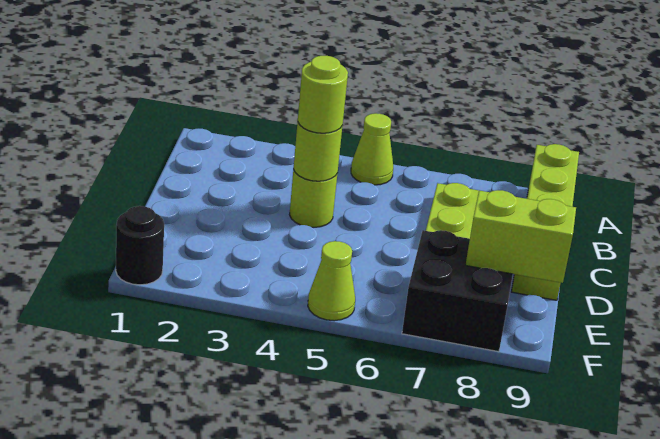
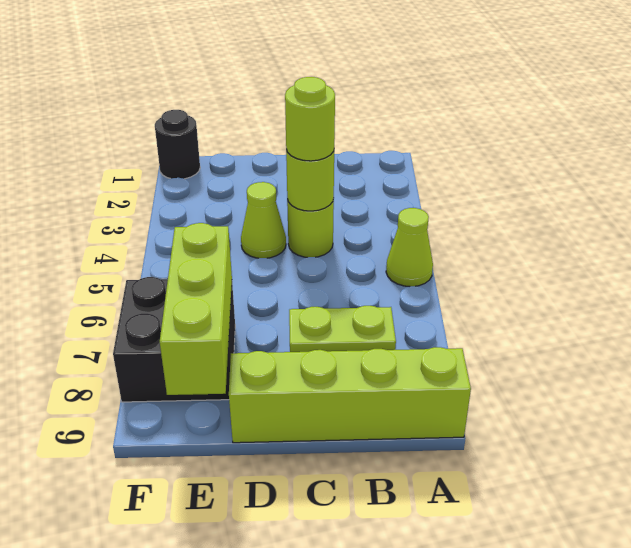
lime 1x2 brick [466,190,576,283] -> lime 1x3 brick [160,223,232,395]
lime 1x1 cone [308,241,355,321] -> lime 1x1 cone moved to [241,182,286,258]

